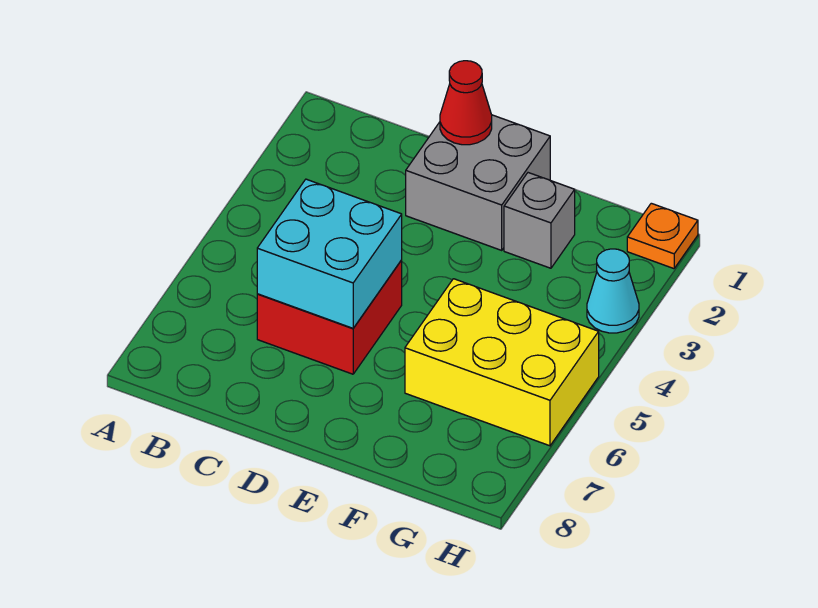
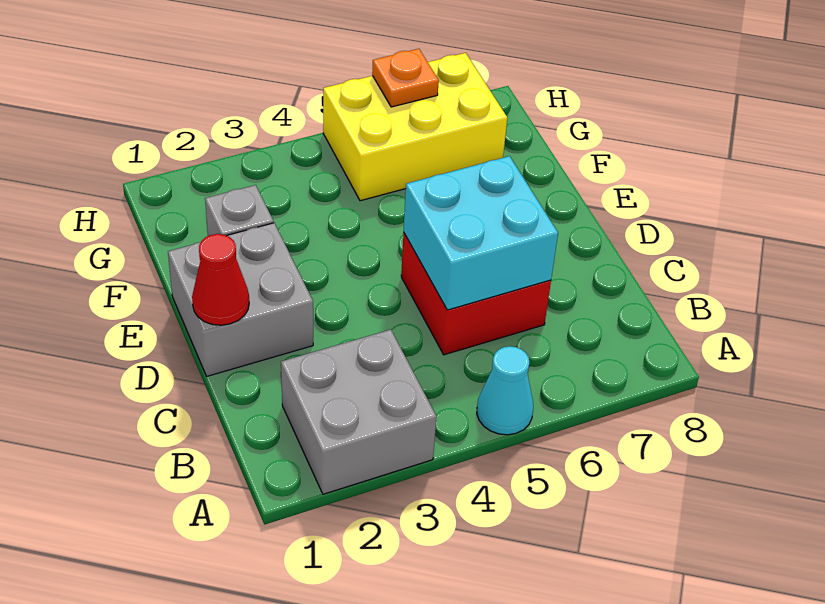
none -> grey 2x2 brick [281,329,437,494]
yellow 2x3 brick [405,279,599,446] -> yellow 2x3 brick turned to [323,53,507,201]
orange 1x1 plate [627,203,698,269] -> orange 1x1 plate moved to [372,49,439,107]
cyan 1x1 cone [587,249,639,333] -> cyan 1x1 cone moved to [477,346,533,435]

